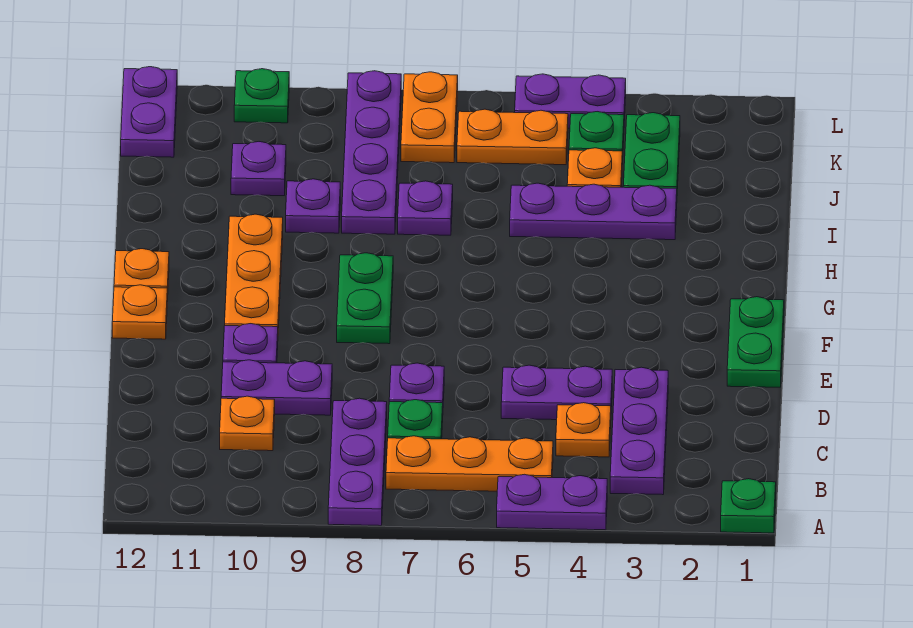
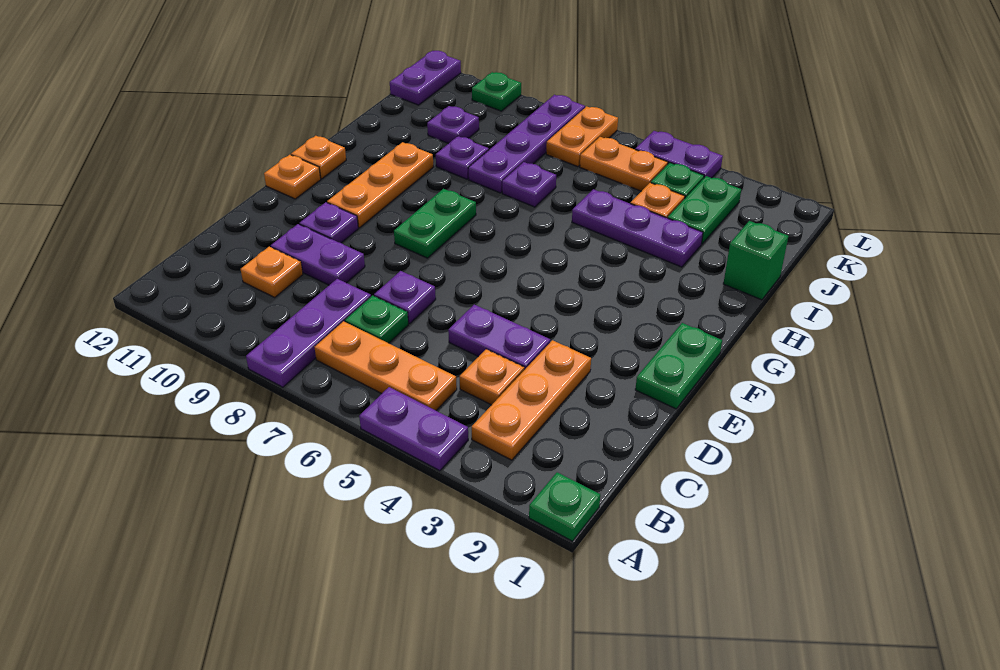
purple 1x3 plate [610,367,668,495] -> orange 1x3 plate [472,340,591,460]
none -> green 1x1 brick [723,221,788,300]

